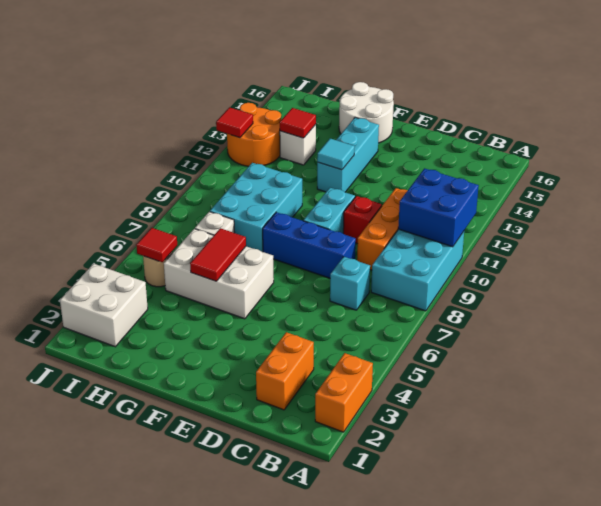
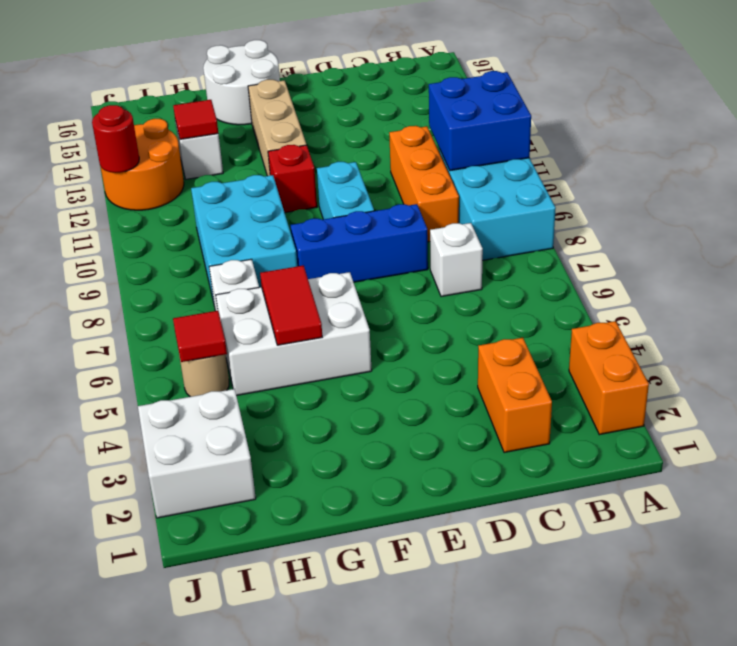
cyan 1x1 brick [330,257,370,310] -> white 1x1 brick [430,223,483,297]
red 1x1 brick [343,196,382,244] -> red 1x1 brick moved to [268,145,317,213]
cyan 1x3 brick [317,118,379,192] -> tan 1x3 brick [248,80,306,176]
cyan 1x1 tile [317,139,355,170] -> none
red 1x1 tile [216,107,253,138] -> red 1x1 round brick [92,105,139,173]

